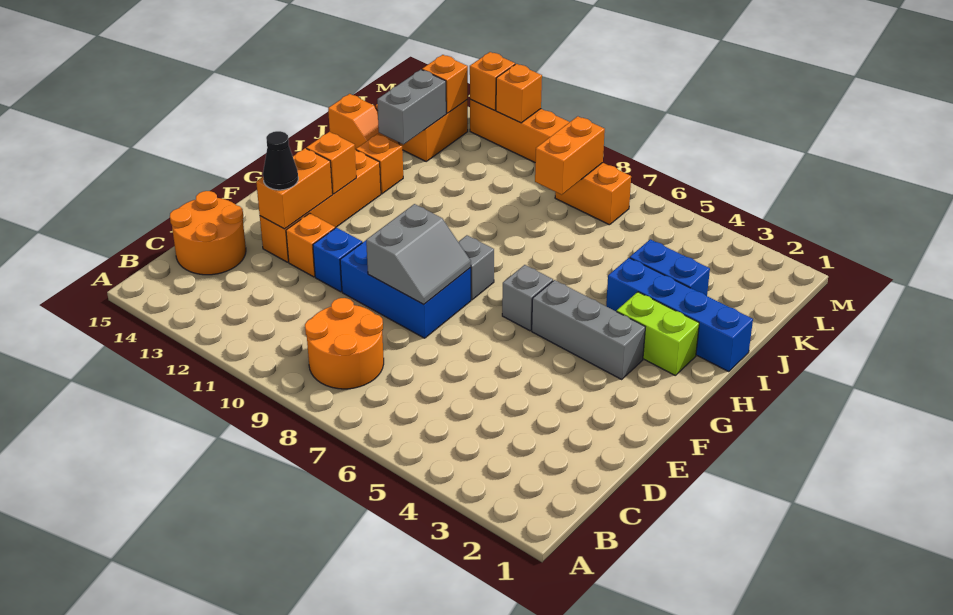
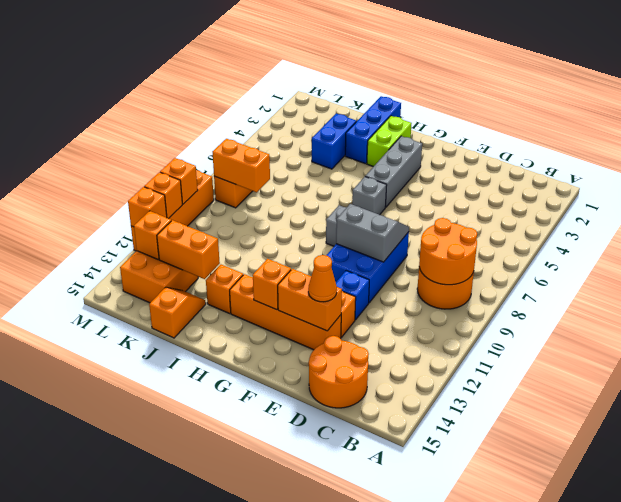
none -> orange 2x2 round brick [419,218,477,285]
black 1x1 cone [263,131,298,190] -> orange 1x1 cone [308,255,337,302]
blue 1x4 brick [606,258,753,372] -> blue 1x3 brick [345,96,401,164]
grey 1x2 brick [377,70,446,144] -> orange 1x2 brick [157,220,220,279]
none -> orange 1x1 brick [160,158,198,204]

